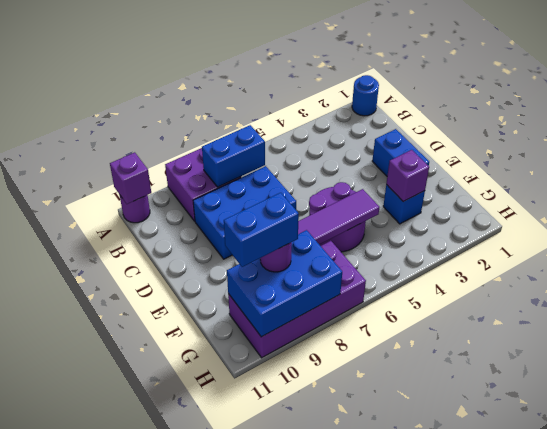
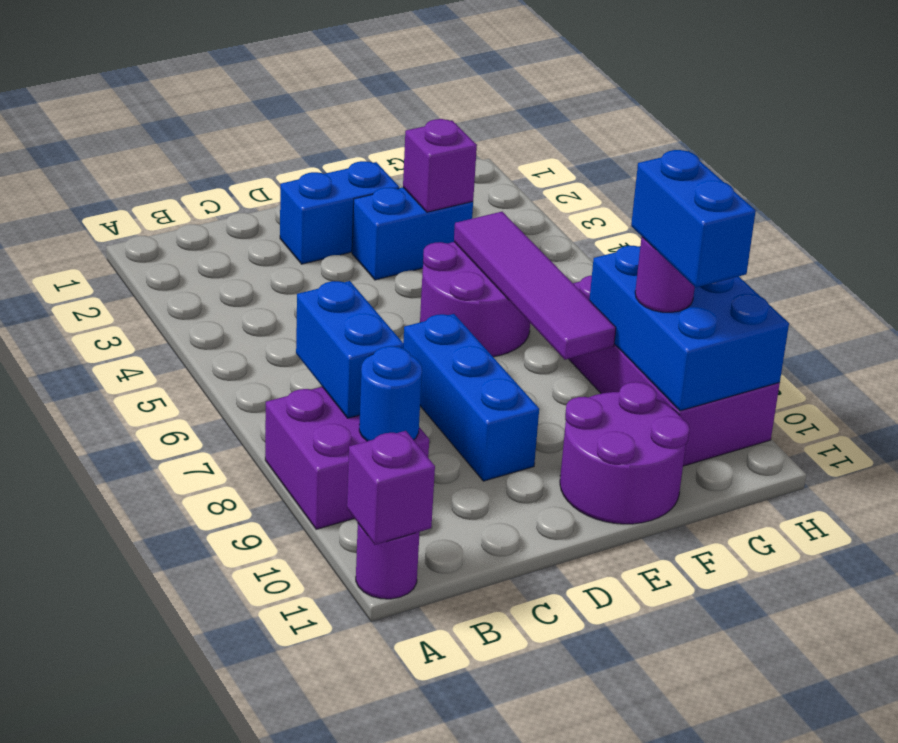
blue 1x1 round brick [352,75,379,116] -> blue 1x1 round brick moved to [359,346,422,441]
blue 2x3 brick [193,166,296,259] -> blue 1x3 brick [403,314,539,481]
none -> purple 2x2 round brick [560,382,689,524]
blue 1x1 brick [383,185,425,224] -> blue 1x2 brick [352,187,473,280]

